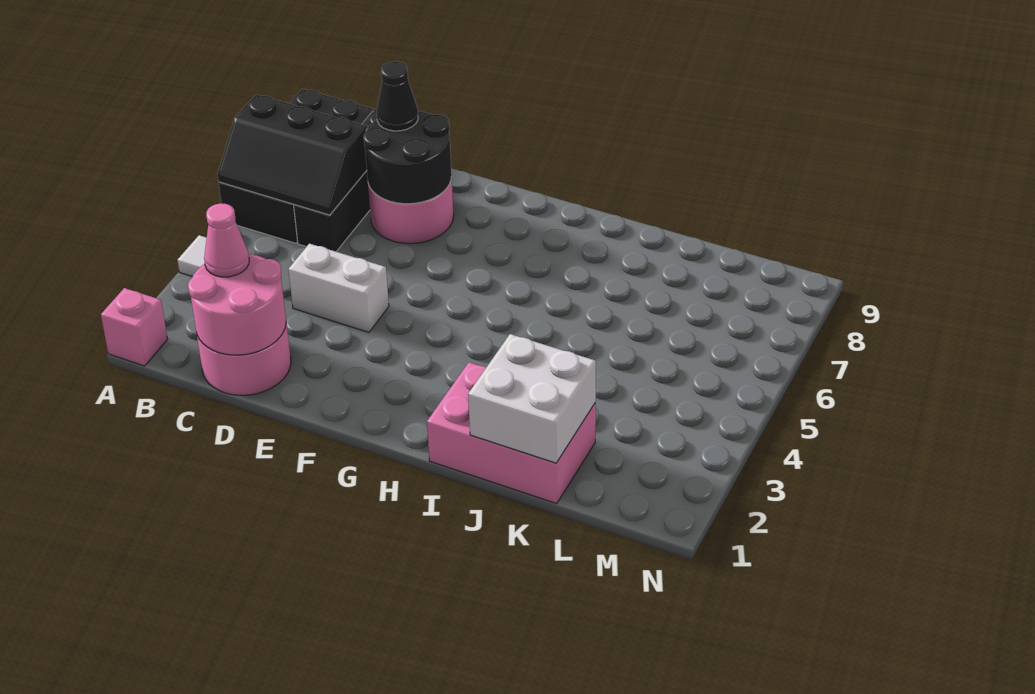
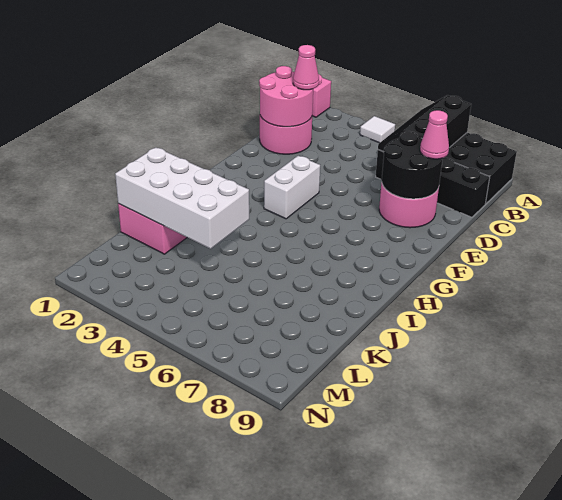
white 1x2 brick [288,244,389,332] -> white 1x2 brick moved to [264,156,320,219]
black 1x1 cone [377,61,418,131] -> pink 1x1 cone [420,110,449,159]
white 2x2 brick [468,334,596,463] -> white 2x4 brick [115,147,249,249]

